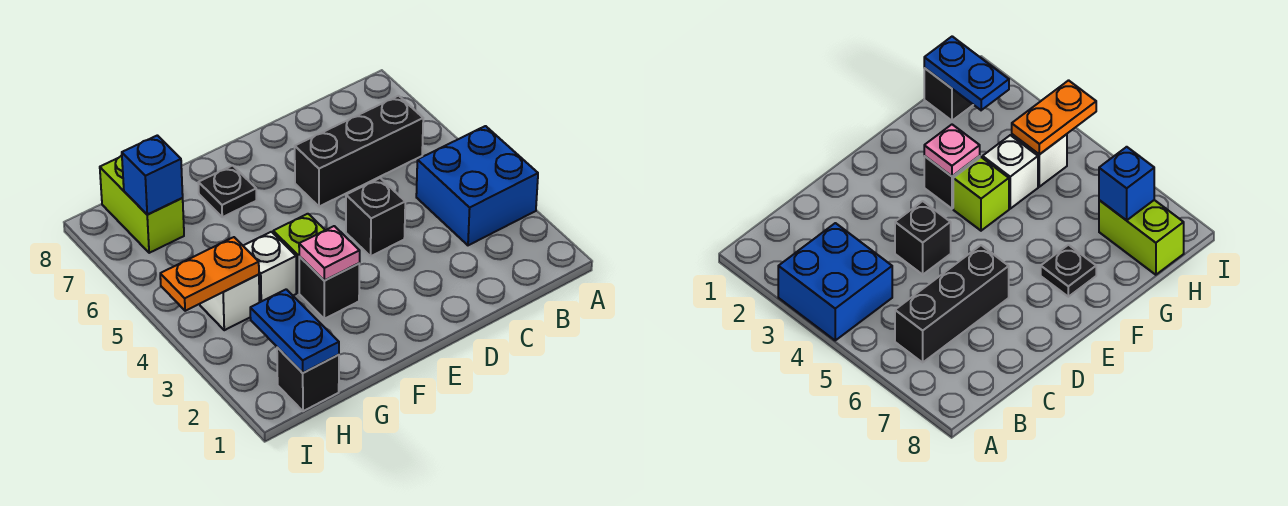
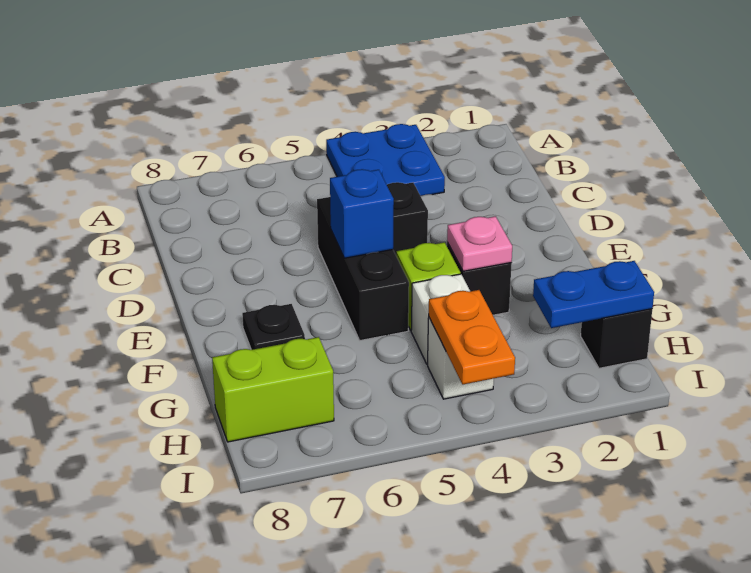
blue 2x2 brick [416,126,538,245] -> blue 2x2 plate [326,124,445,196]
black 1x3 brick [295,96,423,207] -> black 1x3 brick moved to [317,197,409,340]
blue 1x1 brick [122,135,183,214] -> blue 1x1 brick moved to [330,169,394,258]

